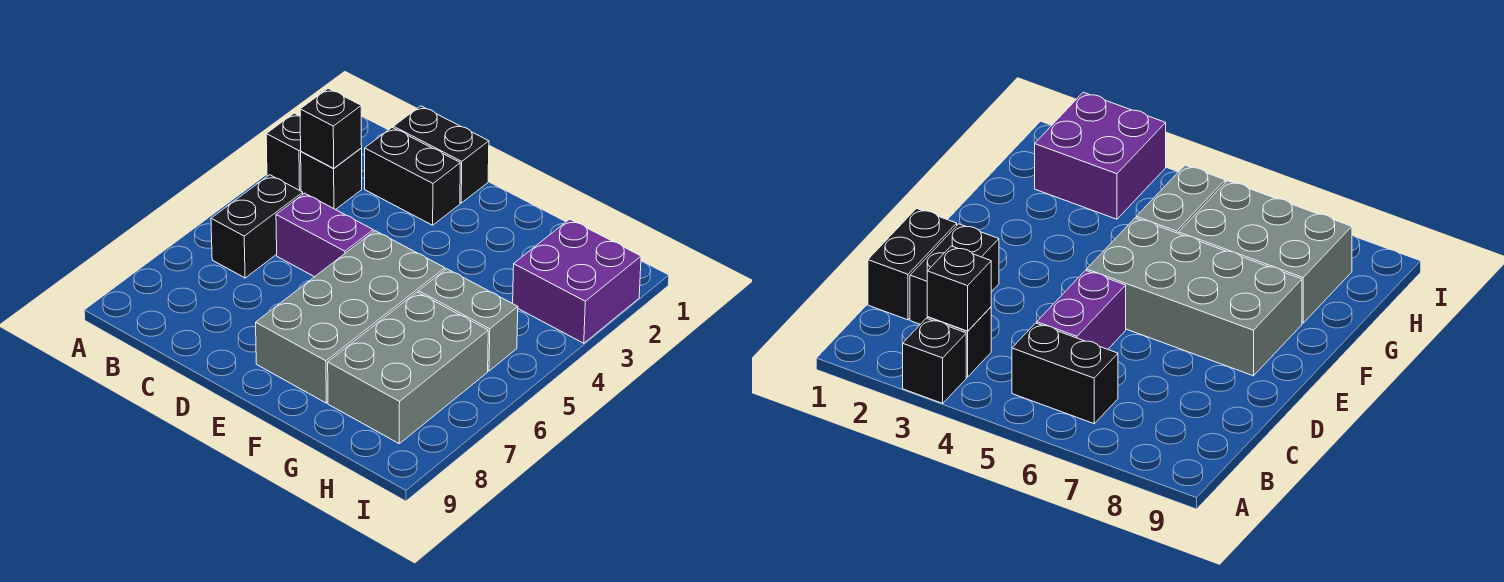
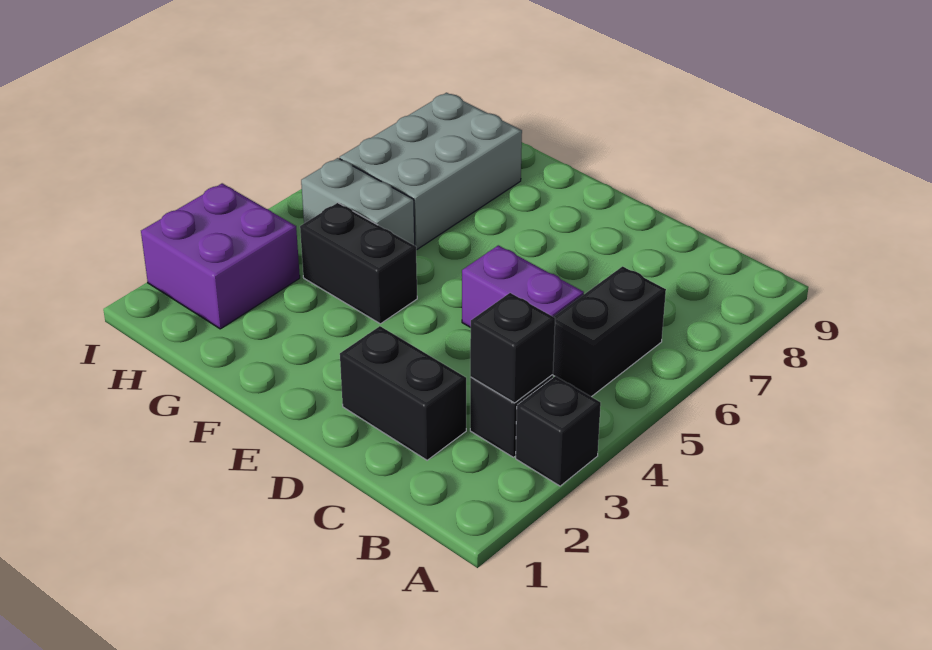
black 1x2 brick [393,106,489,203] -> black 1x2 brick moved to [300,203,417,324]
grey 2x4 brick [256,231,445,403] -> none

